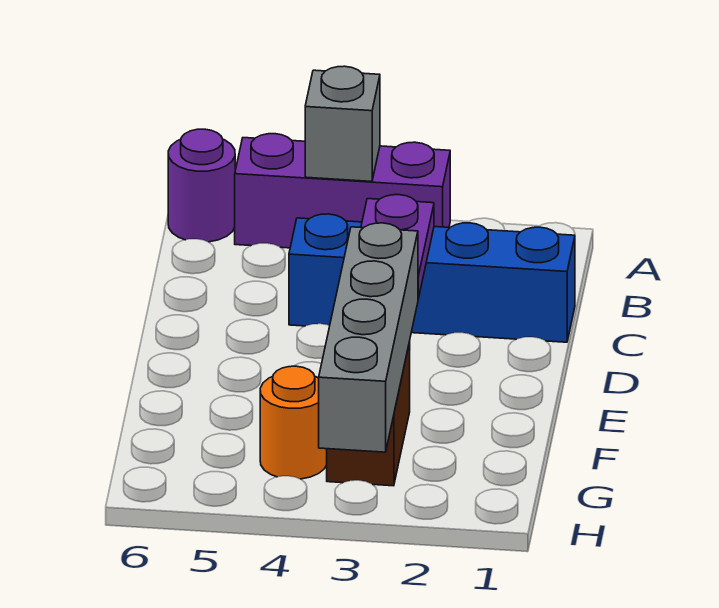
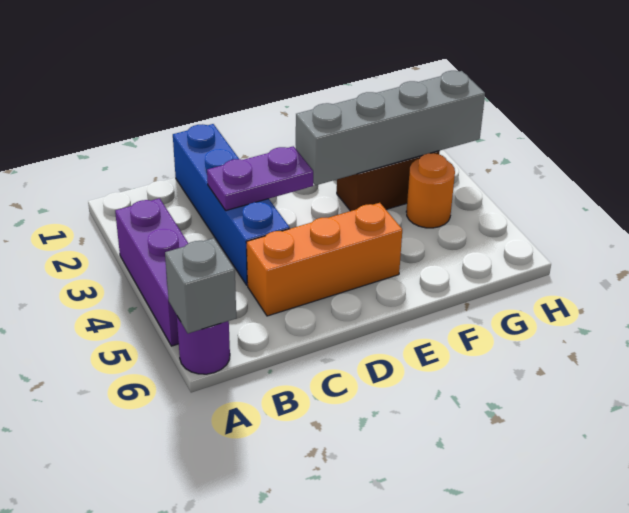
grey 1x1 brick [305,66,380,182] -> grey 1x1 brick moved to [165,238,236,333]
none -> orange 1x3 brick [246,203,402,316]

